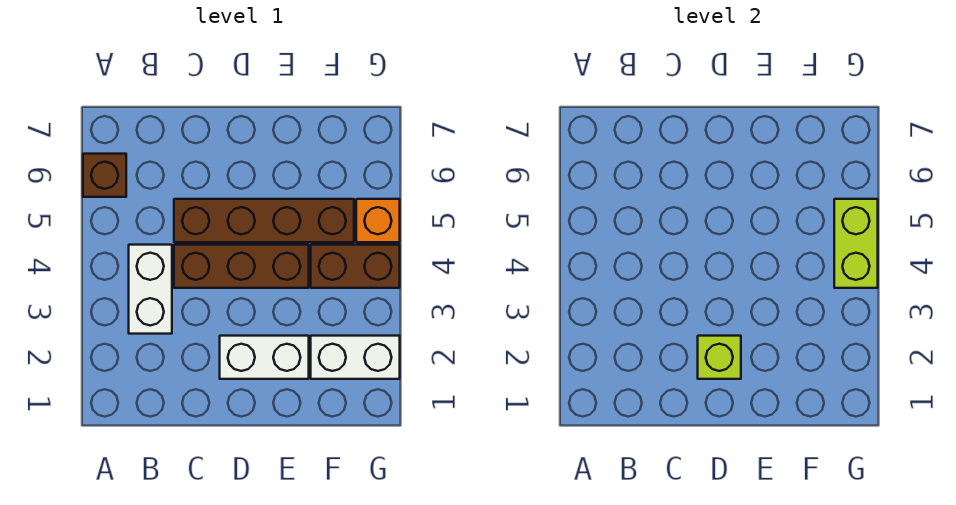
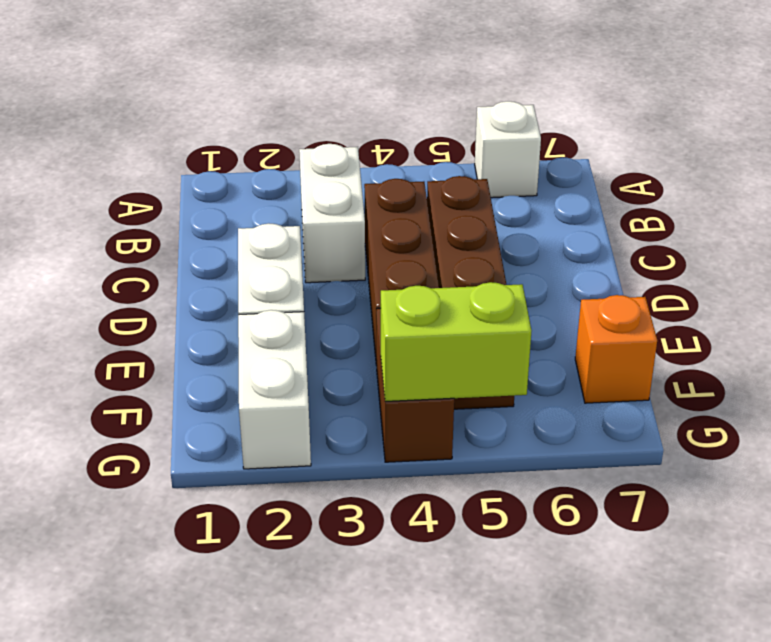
brown 1x1 brick [83,154,126,197] -> white 1x1 brick [475,101,541,198]
white 1x2 brick [129,245,172,334] -> white 1x2 brick turned to [299,144,365,283]
lime 1x1 brick [698,336,741,379] -> none
orange 1x1 brick [356,199,400,242] -> orange 1x1 brick moved to [575,295,657,403]

